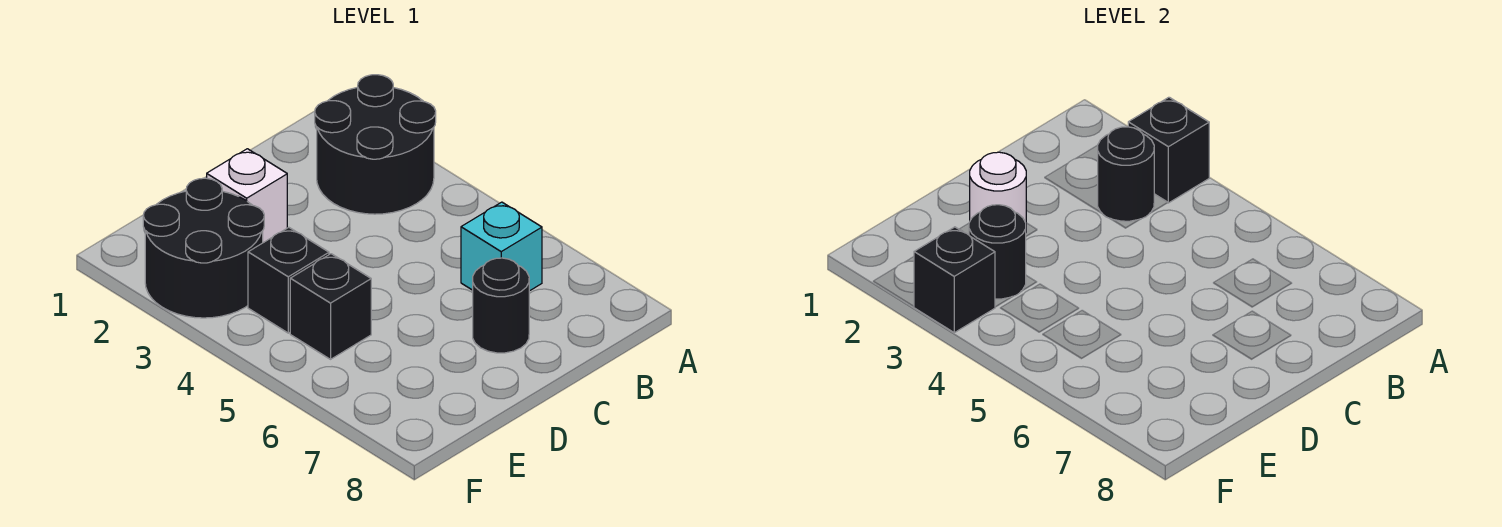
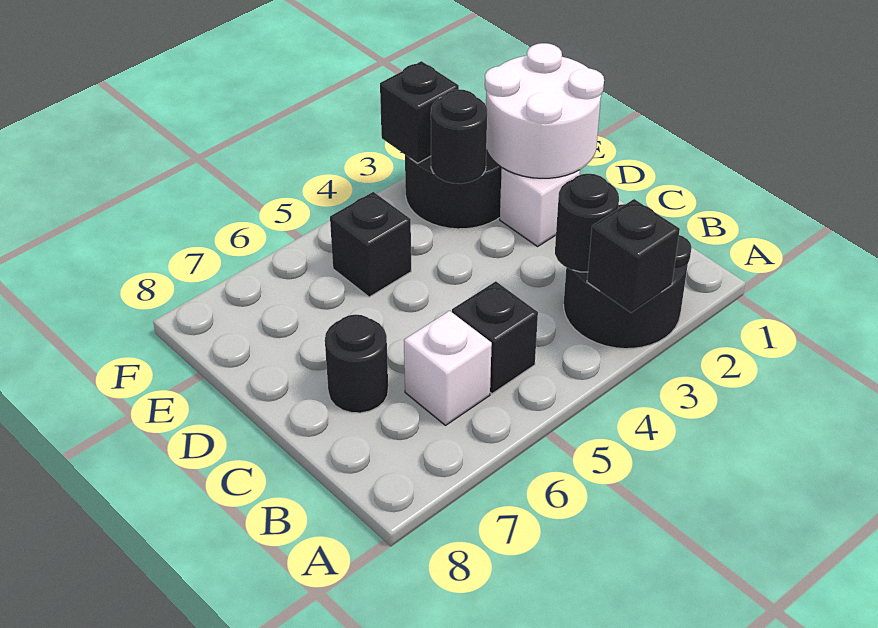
cyan 1x1 brick [461,202,542,291] -> white 1x1 brick [404,311,492,425]
white 1x1 round brick [970,152,1026,223] -> white 2x2 round brick [485,43,604,178]
black 1x1 brick [248,227,329,333] -> black 1x1 brick moved to [452,281,538,394]

